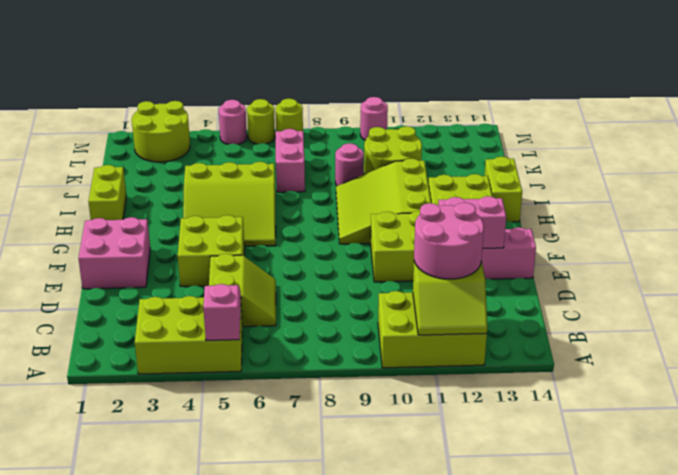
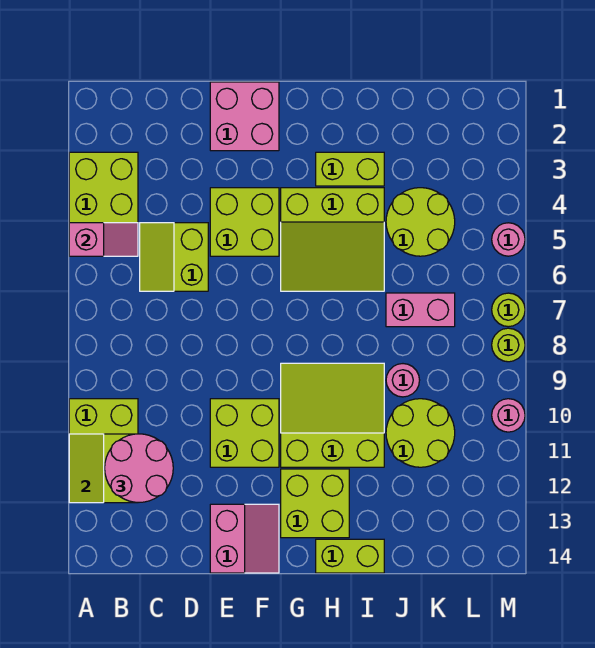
lime 2x2 slope [209,254,276,327] -> lime 2x2 slope turned to [140,223,208,291]
pink 1x2 brick [438,196,506,248] -> none
lime 3x3 slope [183,162,276,246] -> lime 3x3 slope turned to [281,188,384,291]
lime 1x2 brick [89,165,126,220] -> lime 1x2 brick moved to [316,152,384,186]
lime 2x2 round brick [132,101,190,162] -> lime 2x2 round brick moved to [386,188,455,256]
lime 1x1 round brick [247,99,275,144] -> lime 1x1 round brick moved to [492,328,525,362]

